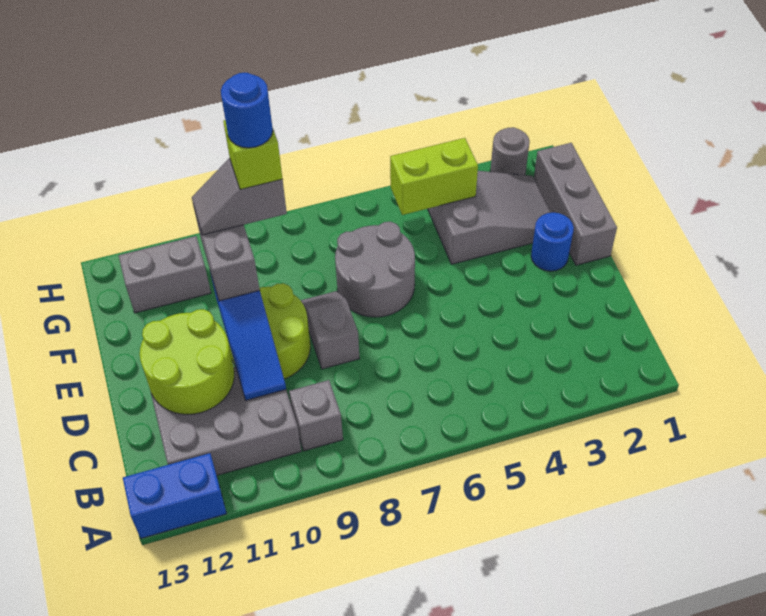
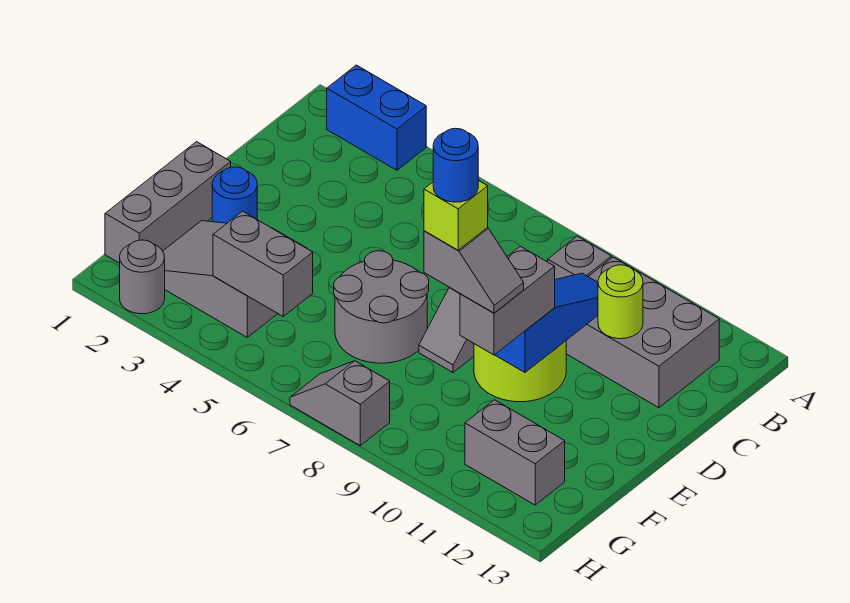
blue 1x2 brick [123,453,227,538] -> blue 1x2 brick moved to [327,65,426,170]
lime 2x2 round brick [140,309,234,414] -> lime 1x1 round brick [598,265,643,339]
lime 1x2 brick [390,138,478,215] -> grey 1x2 brick [213,211,313,316]
none -> grey 1x2 slope [290,361,390,445]

